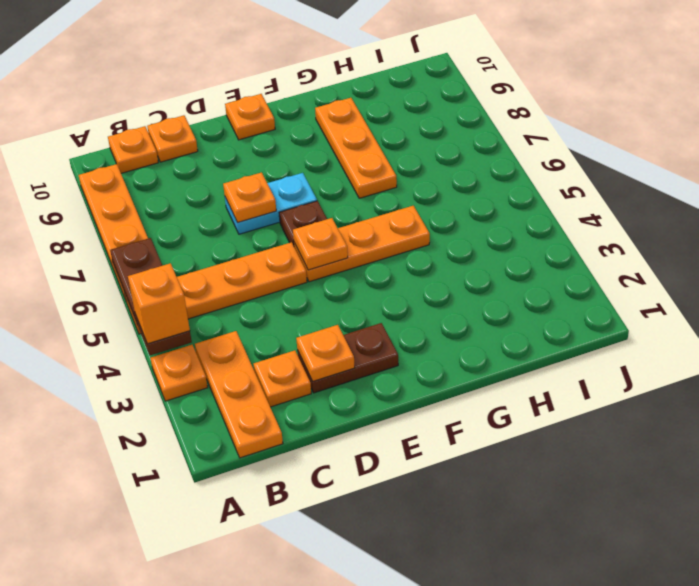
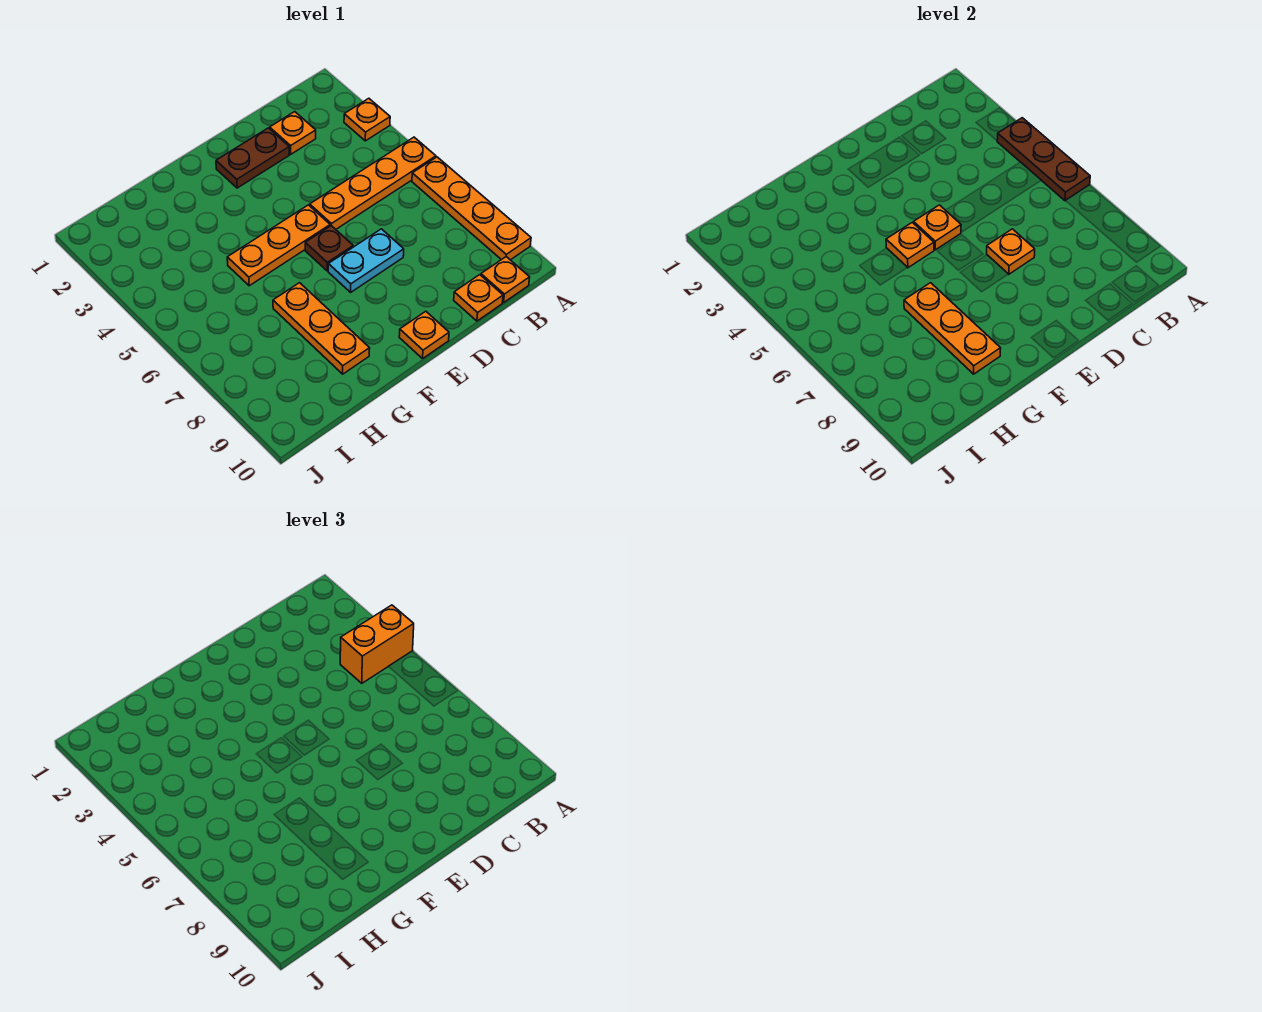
orange 1x1 brick [128,263,190,344] -> orange 1x2 brick [340,605,414,683]
orange 1x3 plate [195,331,283,458] -> orange 1x3 plate moved to [904,283,1001,374]
orange 1x1 plate [296,325,355,381] -> orange 1x1 plate moved to [886,222,934,268]

